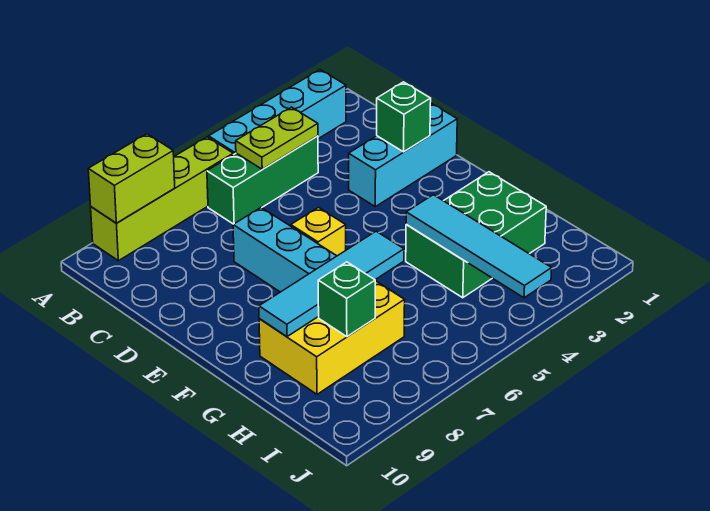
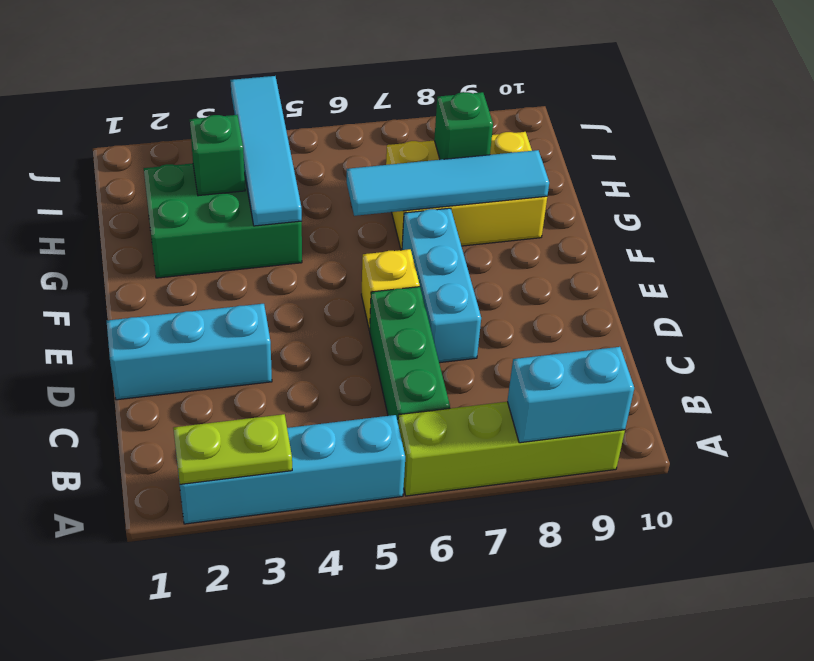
lime 1x2 brick [88,134,175,223] -> cyan 1x2 brick [507,347,634,443]
green 1x3 brick [207,136,318,224] -> green 1x3 brick turned to [369,287,450,421]
lime 1x2 plate [236,107,318,169] -> lime 1x2 plate moved to [173,414,292,484]
green 1x1 brick [377,82,431,152] -> green 1x1 brick moved to [190,115,245,196]

